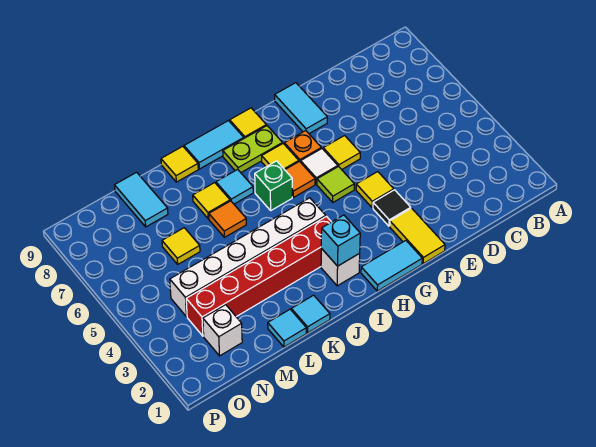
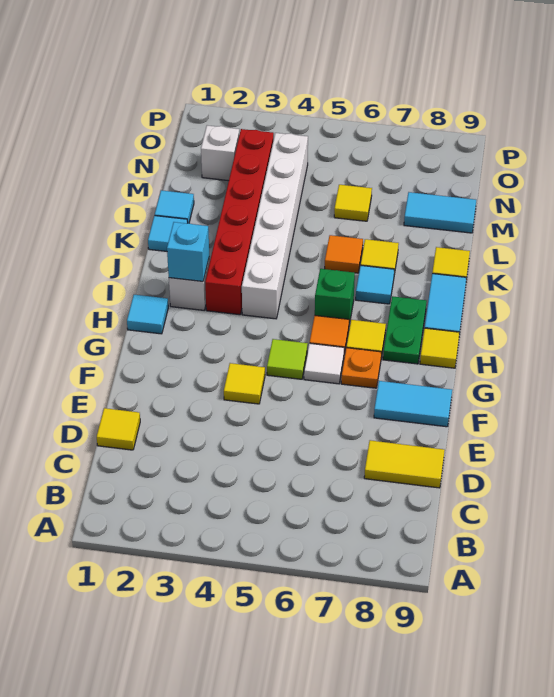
yellow 1x2 tile [390,208,445,264] -> yellow 1x2 tile moved to [364,440,445,488]
black 1x1 tile [373,190,411,226] -> none
yellow 1x1 tile [323,136,360,170] -> yellow 1x1 tile moved to [97,408,140,450]
cyan 1x2 tile [361,241,422,291] -> cyan 1x1 tile [127,295,168,334]
lime 1x2 plate [223,126,283,172] -> green 1x2 plate [383,296,427,364]

